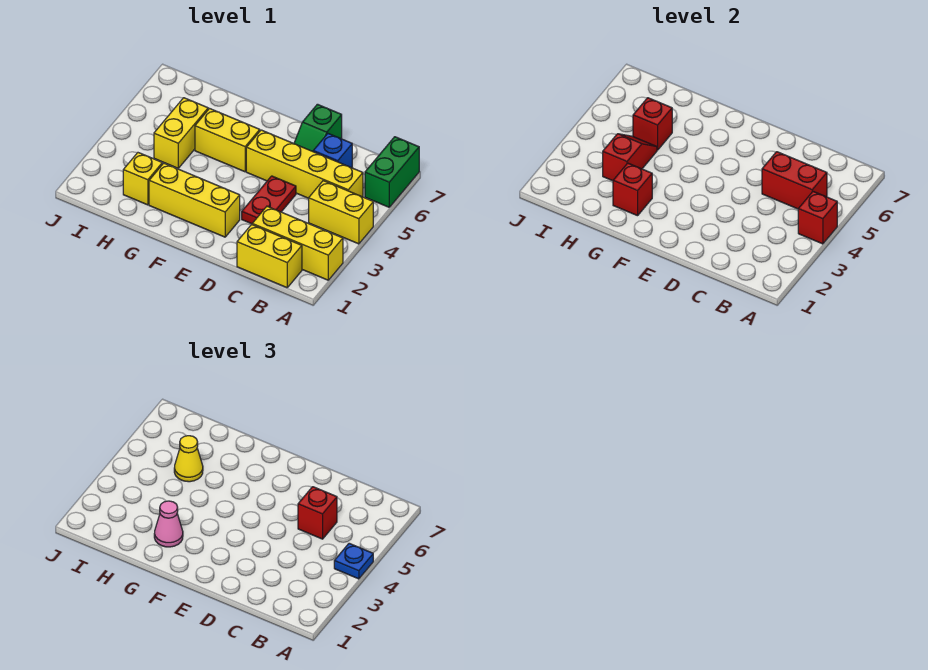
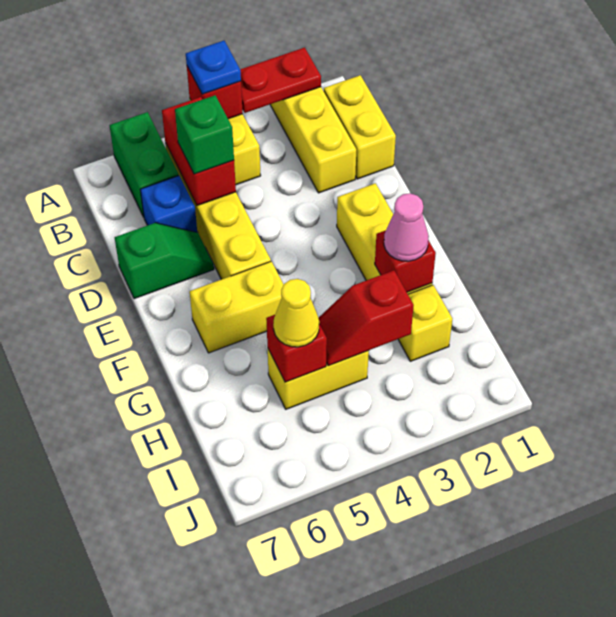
green 1x2 brick [365,137,419,207] -> green 1x2 brick turned to [109,112,179,217]
red 1x1 brick [298,487,337,539] -> green 1x1 brick [175,95,234,174]
red 1x2 plate [242,176,296,224] -> red 1x2 plate moved to [240,48,321,113]
yellow 1x2 brick [195,109,260,172] -> yellow 1x2 brick turned to [190,261,284,353]

